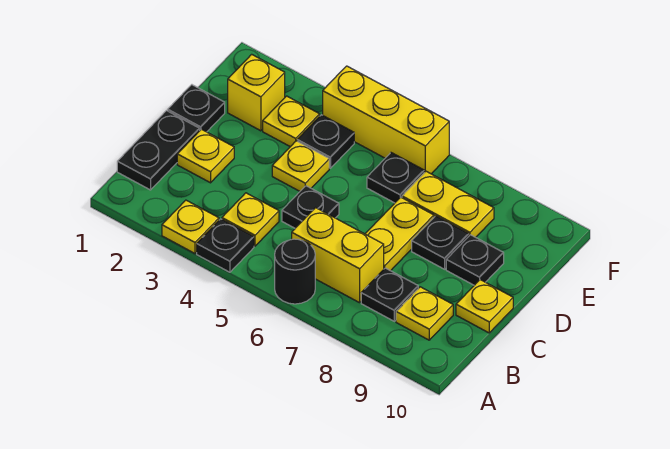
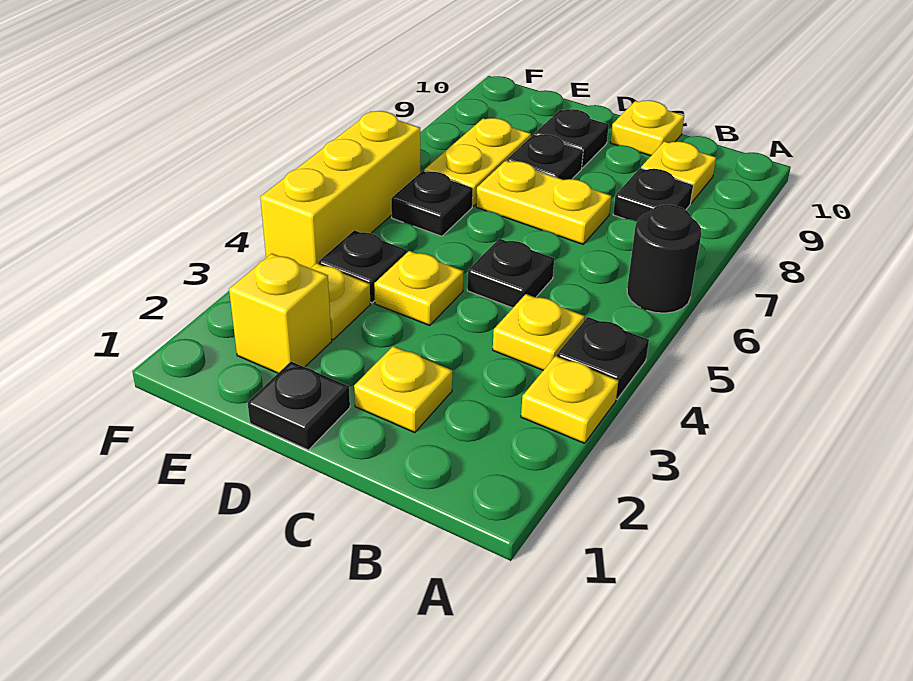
black 1x2 plate [117,111,200,190] -> none
yellow 1x2 brick [292,208,384,303] -> none

